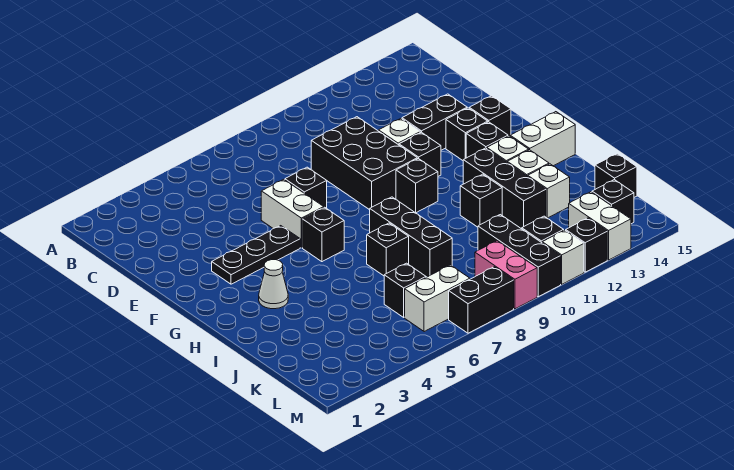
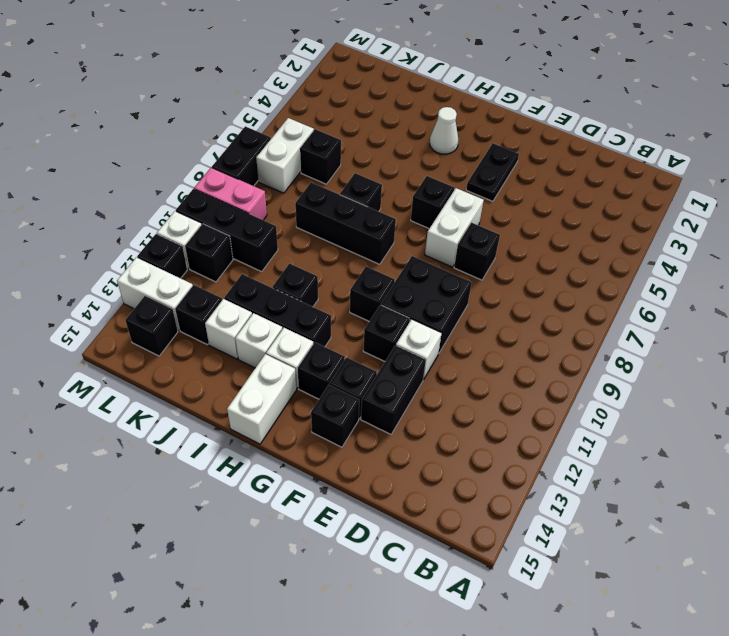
black 2x3 brick [311,117,417,210] -> black 2x2 brick [381,256,472,353]
white 1x2 brick [261,179,324,248] -> white 1x2 brick turned to [425,188,484,267]
black 1x3 plate [212,226,300,284] -> black 1x2 plate [466,143,519,201]
black 1x1 brick [595,153,637,197] -> black 1x1 brick moved to [175,285,222,345]

